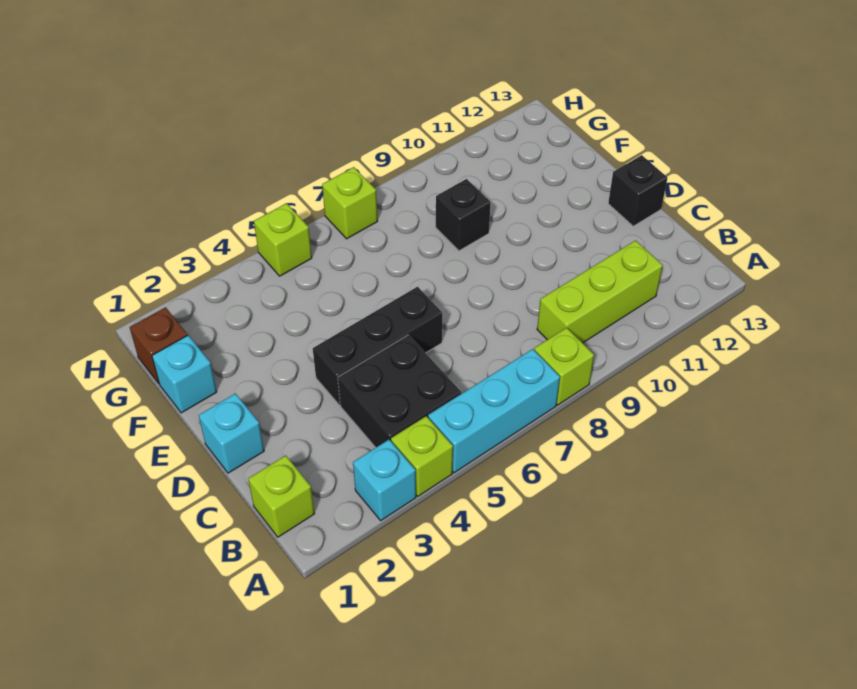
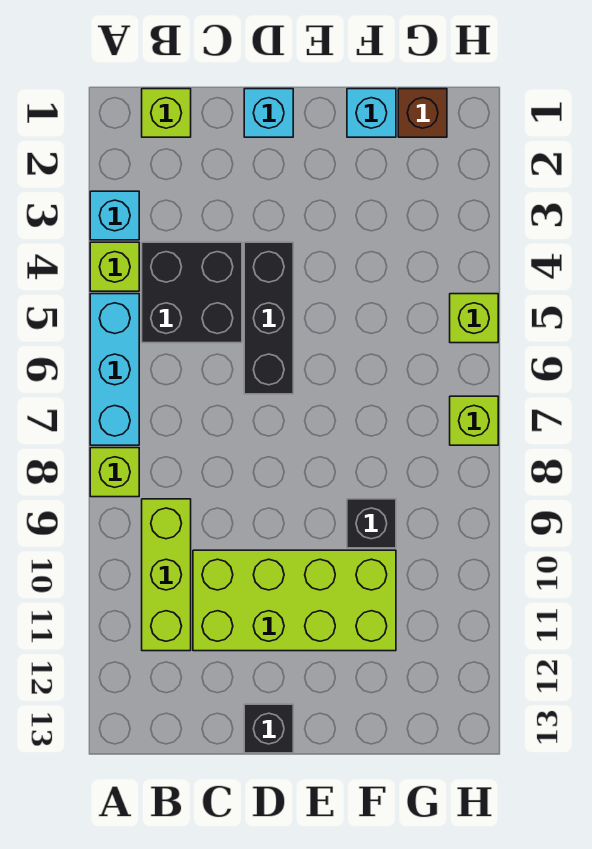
none -> lime 2x4 brick [193,550,396,651]

